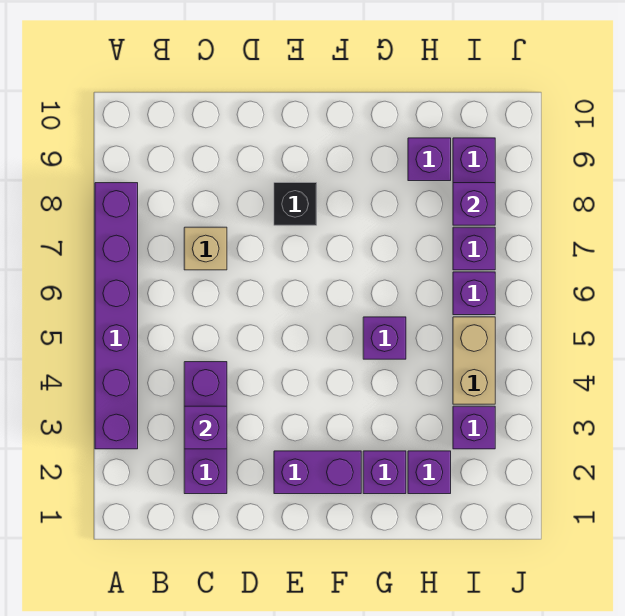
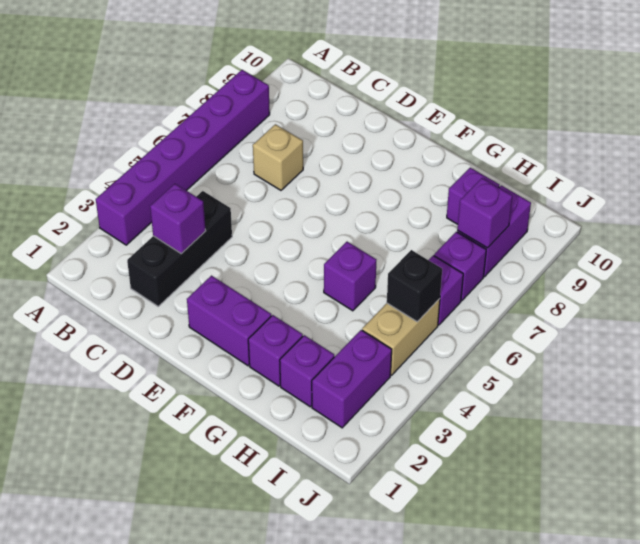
purple 1x3 brick [184,362,227,494] -> black 1x3 brick [127,191,232,306]
black 1x1 brick [274,183,317,225] -> black 1x1 brick moved to [387,250,442,322]
purple 1x1 brick [453,406,495,449] -> purple 1x2 brick [312,330,392,428]

